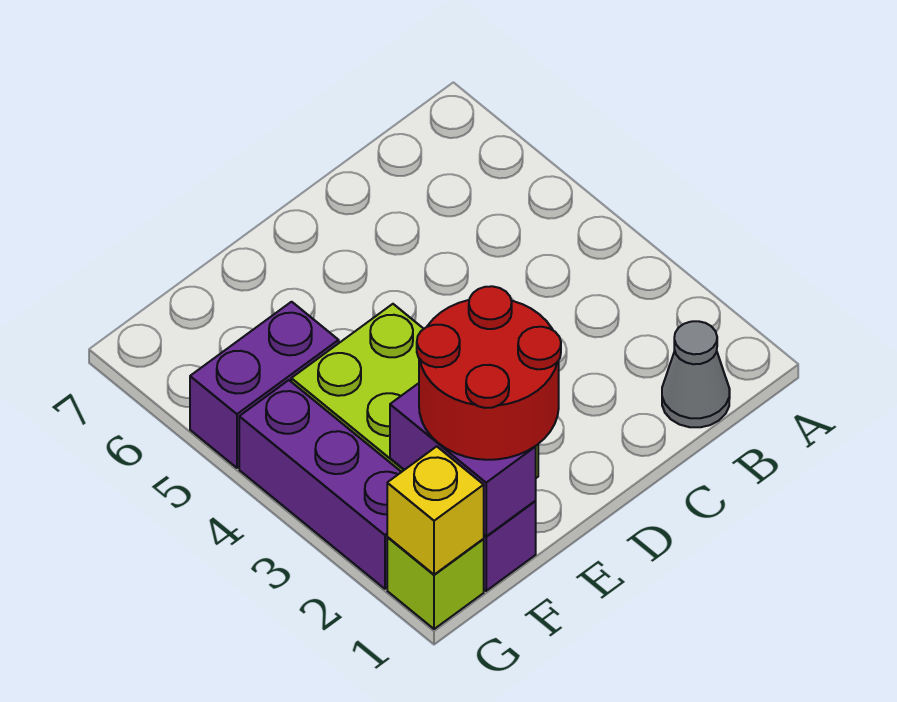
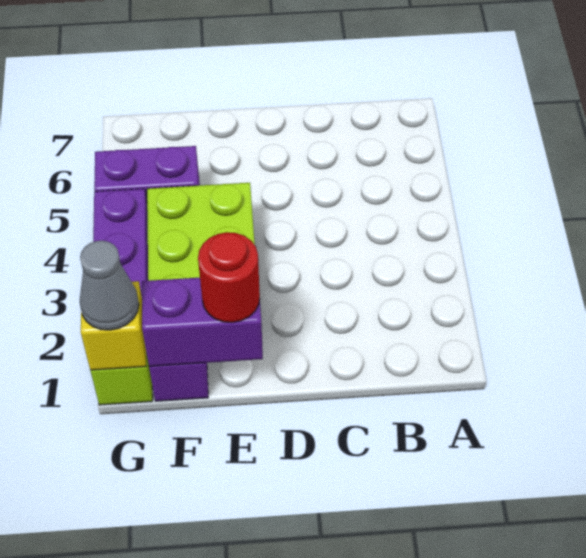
grey 1x1 cone [662,321,730,427] -> grey 1x1 cone moved to [80,241,139,330]
red 2x2 round brick [417,286,561,460] -> red 1x1 round brick [198,232,260,322]
purple 1x2 brick [390,383,536,537] -> purple 1x2 brick turned to [142,278,263,366]

